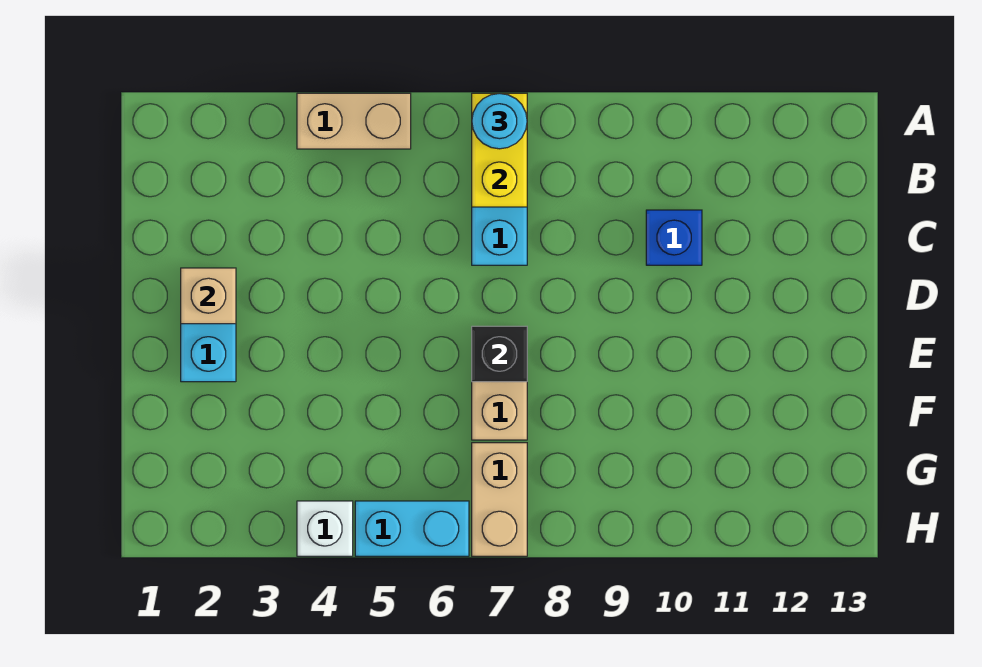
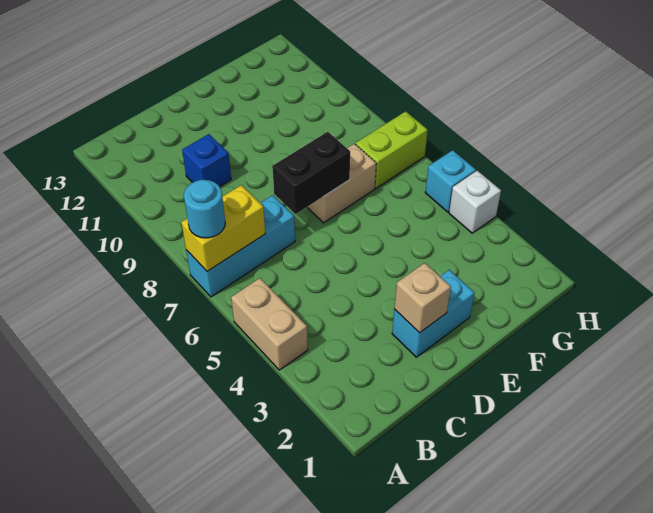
black 1x1 brick [472,326,527,382] -> black 1x2 brick [272,132,350,214]
tan 1x2 brick [472,443,527,556] -> lime 1x2 brick [356,111,428,188]
cyan 1x2 brick [355,501,469,556] -> cyan 1x1 brick [425,150,476,212]

